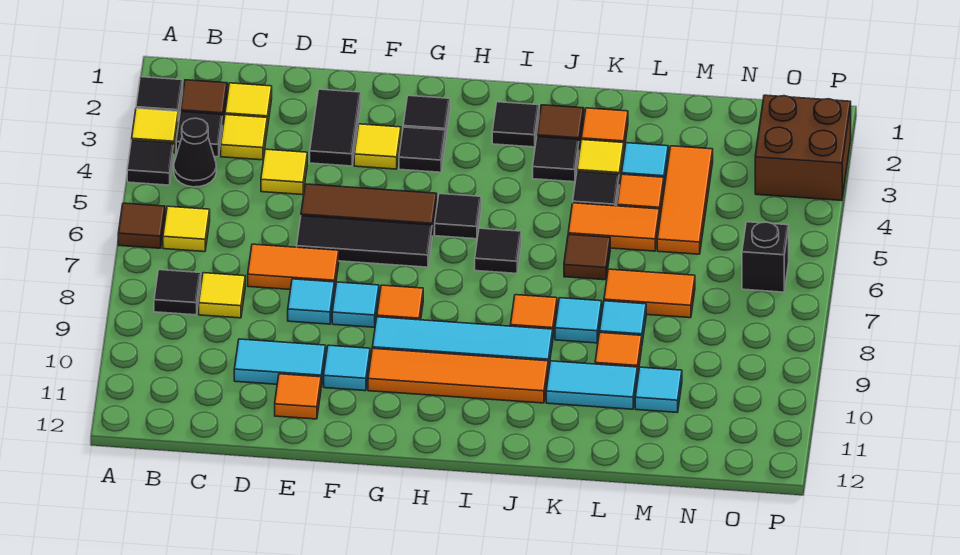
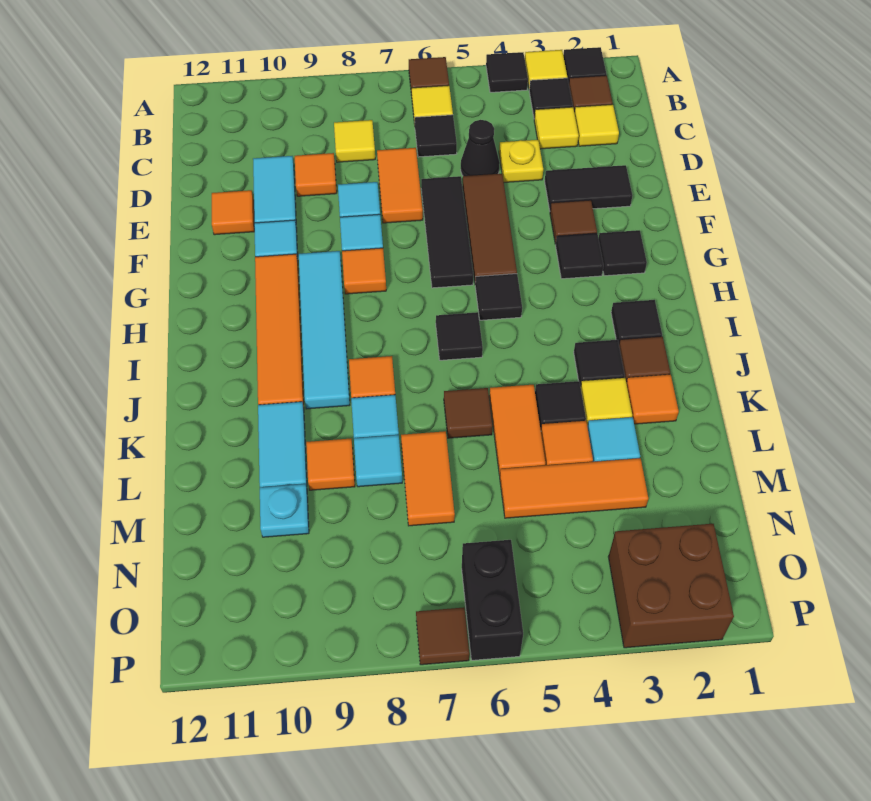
black 1x1 cone [174,118,216,187] -> black 1x1 cone moved to [461,120,500,176]
black 1x1 tile [154,270,201,315] -> black 1x1 tile moved to [415,115,457,157]
yellow 1x1 tile [261,149,307,195] -> yellow 1x1 plate [499,140,543,182]
none -> orange 1x1 tile [295,153,337,196]
yellow 1x1 tile [354,124,401,169] -> brown 1x1 tile [550,200,597,245]
cyan 1x1 tile [635,367,682,412] -> cyan 1x1 plate [260,484,309,537]
black 1x1 brick [742,222,789,292] -> black 1x2 brick [462,540,523,660]
none -> brown 1x1 tile [416,607,469,665]

